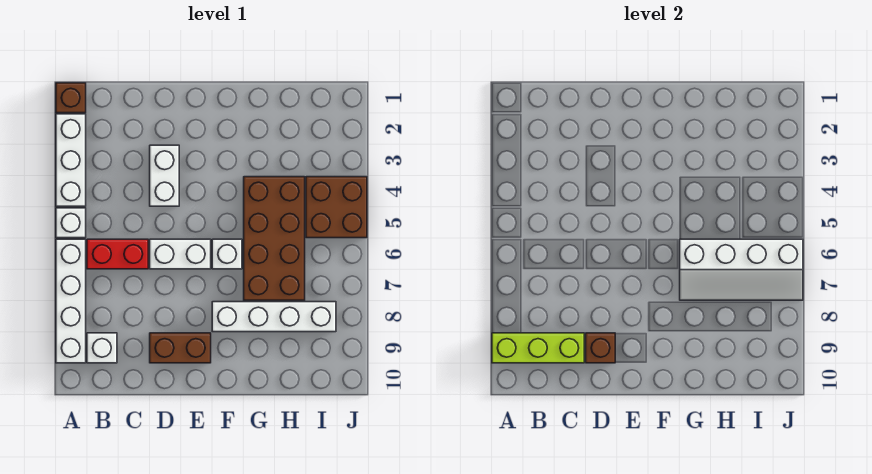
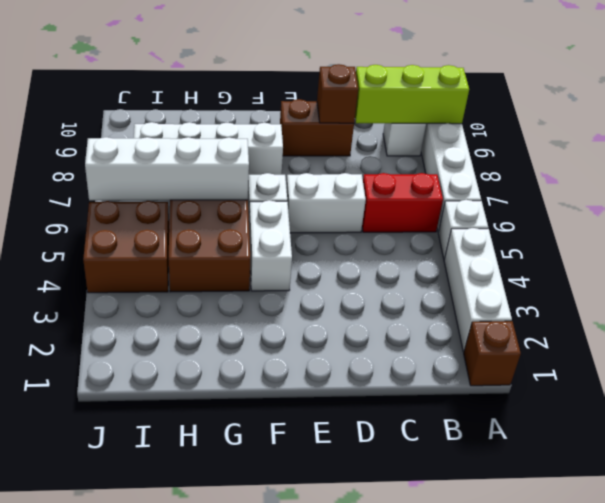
white 1x2 brick [150,145,179,206] -> white 1x2 brick moved to [249,200,292,291]

